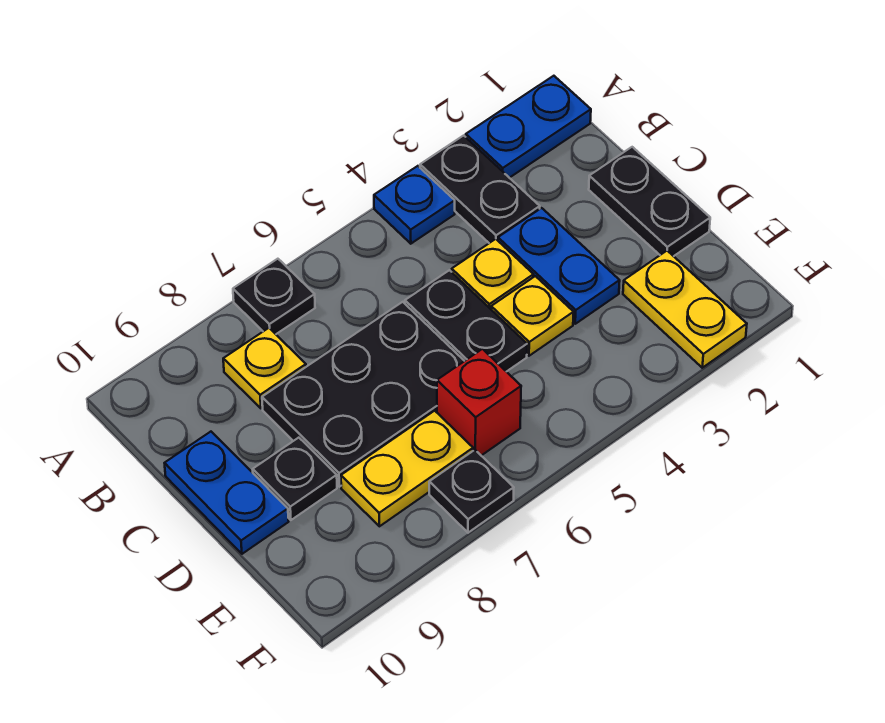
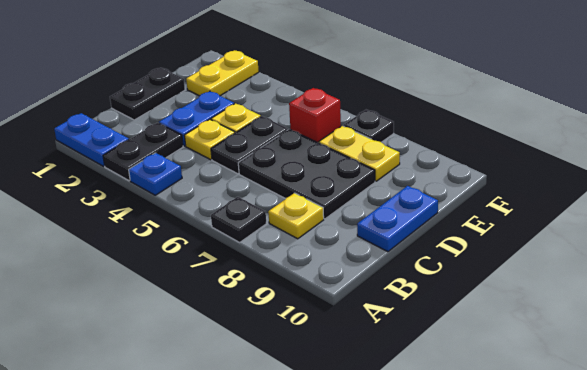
black 1x1 plate [253,438,337,520] -> none

